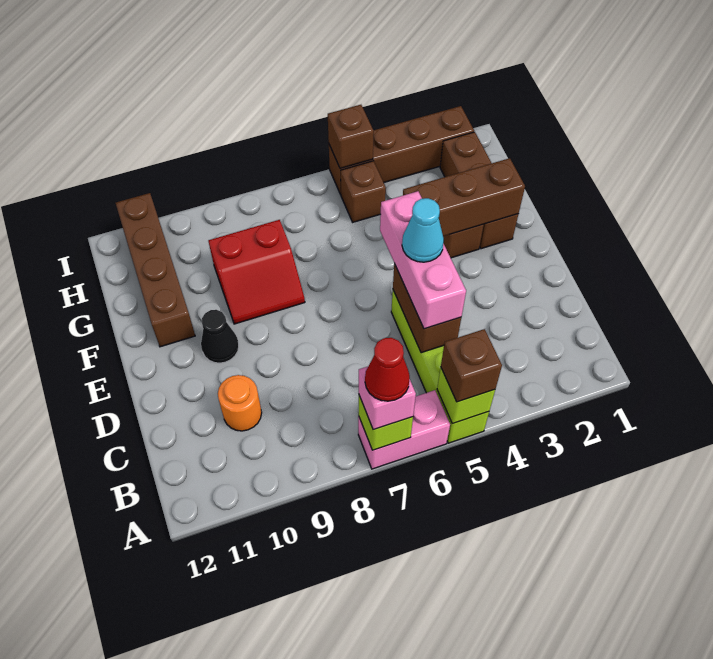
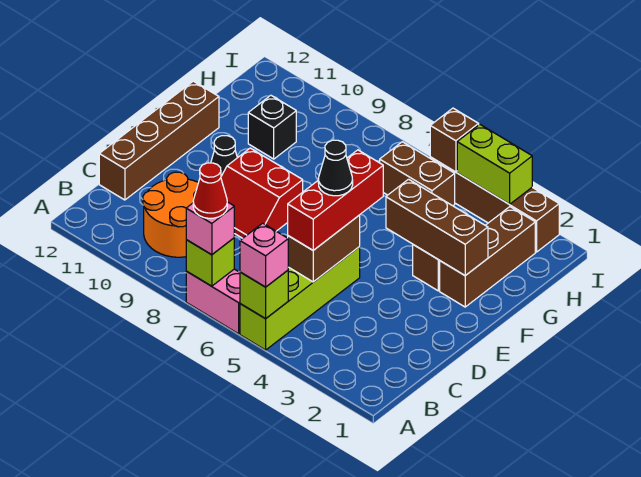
brown 1x1 brick [441,329,502,402] -> pink 1x1 brick [240,223,288,287]
pink 1x3 brick [380,191,466,329] -> red 1x3 brick [288,150,383,250]
orange 1x1 round brick [218,375,262,431] -> orange 2x2 round brick [143,172,198,257]
cyan 1x1 cone [402,198,444,262] -> black 1x1 cone [318,140,353,196]
red 2x2 slope [208,220,305,324] -> red 2x2 slope moved to [221,148,303,238]
brown 1x4 brick [116,193,195,347] -> brown 1x4 brick moved to [99,81,219,200]
none -> black 1x1 brick [248,95,296,159]
brown 1x1 brick [341,161,386,222] -> brown 1x2 brick [380,142,455,206]
none -> lime 1x2 brick [457,124,532,204]

